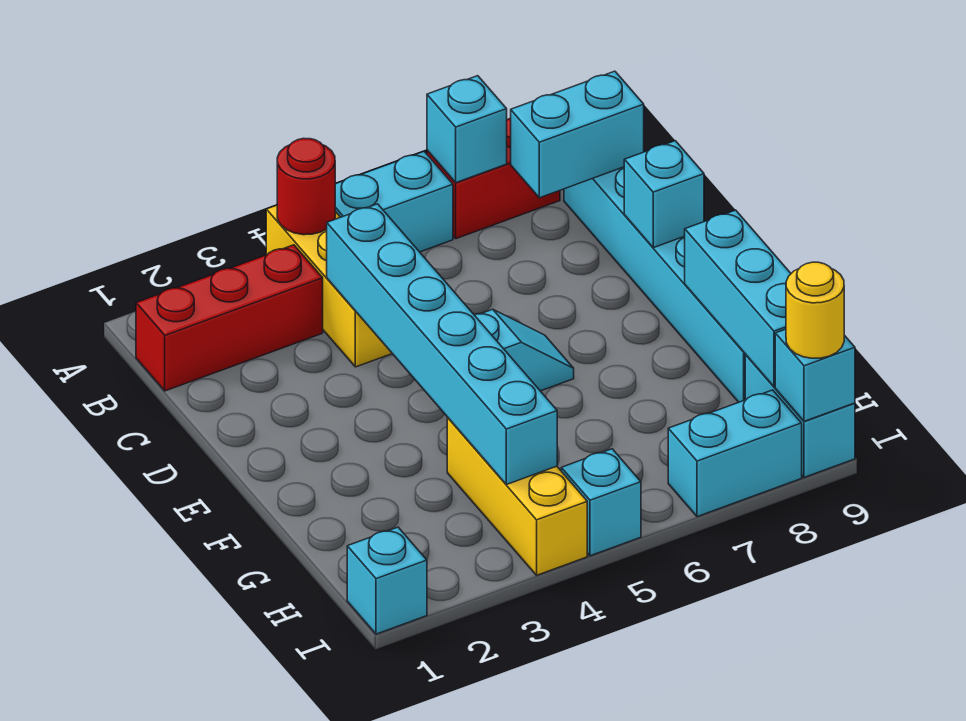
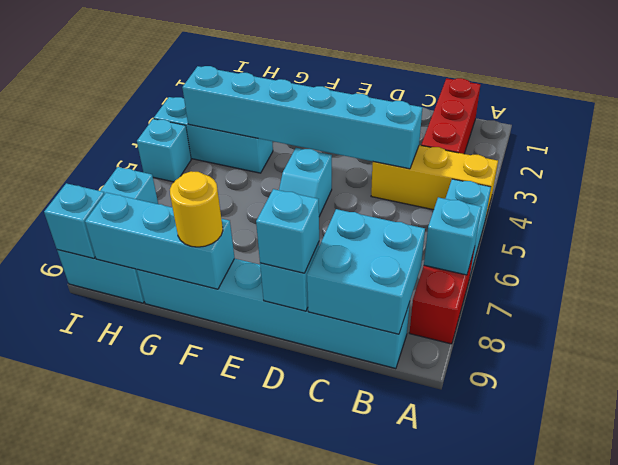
red 1x1 round brick [277,138,335,235] -> none
cyan 1x2 brick [511,71,644,198] -> cyan 2x2 brick [307,209,425,334]
yellow 1x3 brick [447,418,587,575] -> cyan 1x3 brick [154,97,273,173]
cyan 1x1 brick [347,527,427,634] -> cyan 1x1 brick moved to [256,189,319,273]
yellow 1x1 round brick [786,262,844,358] -> yellow 1x1 round brick moved to [170,171,223,247]

